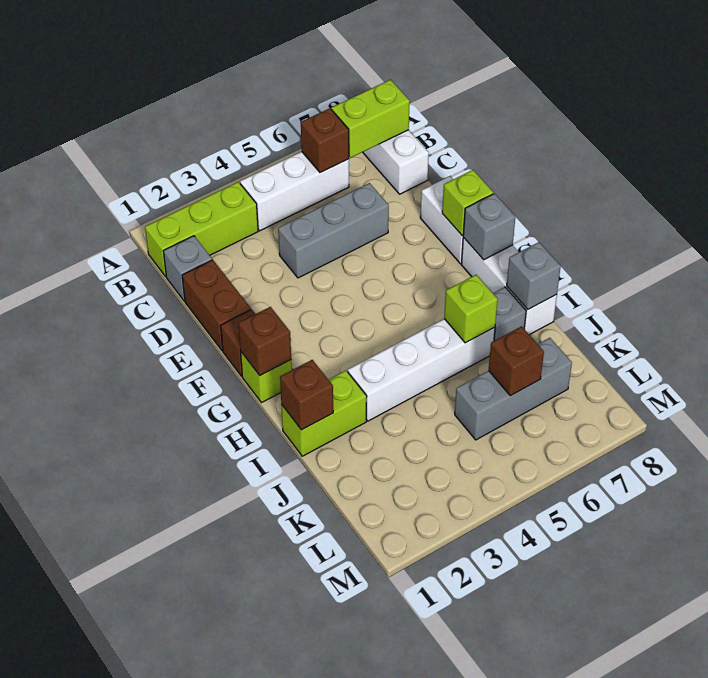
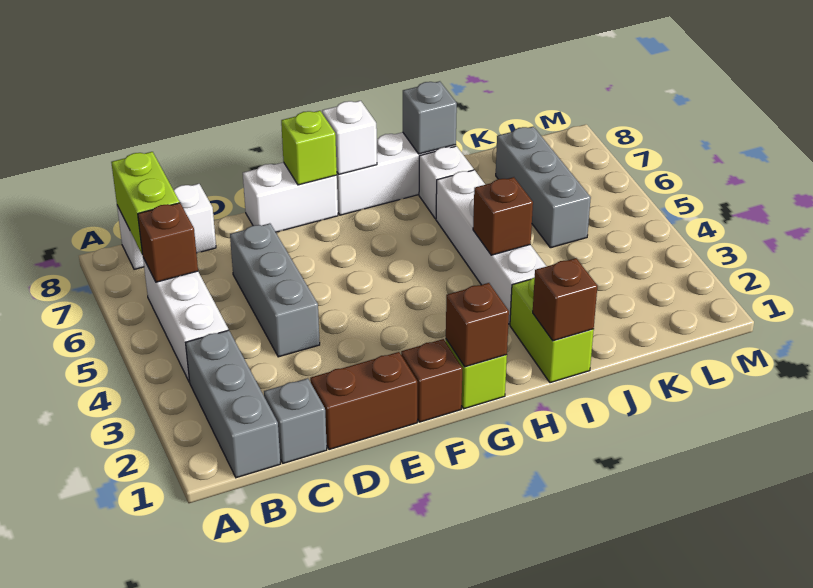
lime 1x3 brick [145,182,258,277] -> grey 1x3 brick [186,330,280,478]
grey 1x1 brick [463,194,515,260] -> white 1x1 brick [322,101,377,174]
lime 1x1 brick [444,275,498,343] -> none
grey 1x1 brick [493,287,526,341] -> white 1x1 brick [419,146,474,219]
brown 1x1 brick [489,326,544,396] -> brown 1x1 brick moved to [473,177,533,255]

